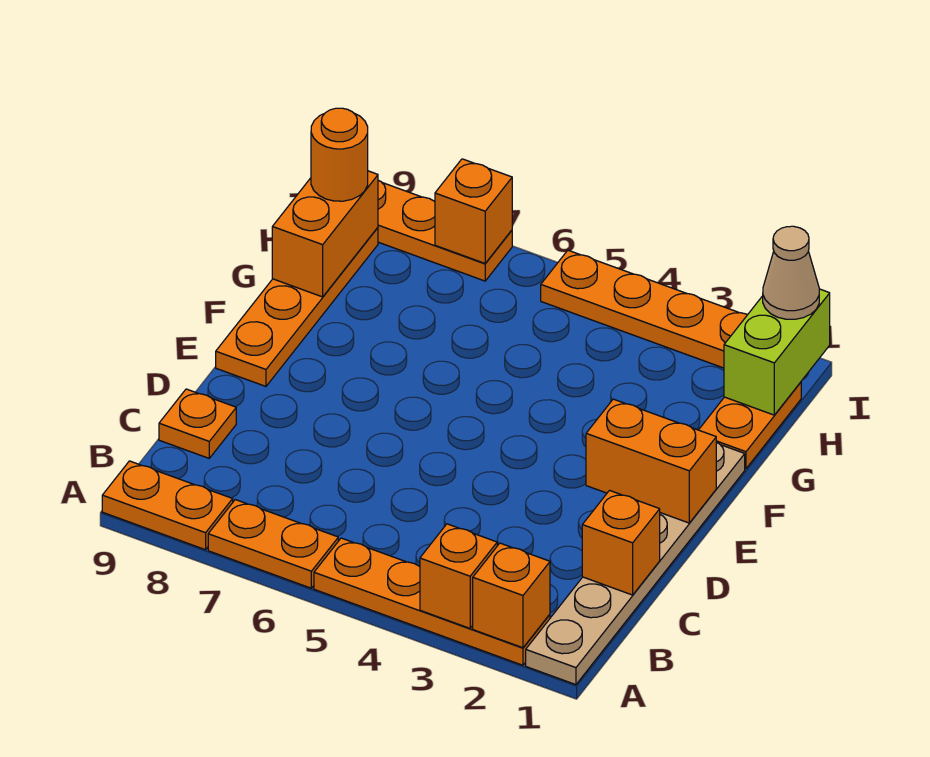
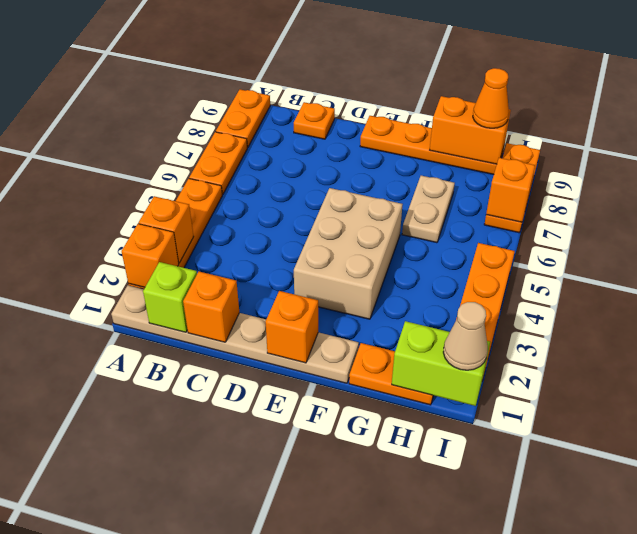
none -> lime 1x1 brick [143,262,197,332]
orange 1x2 brick [586,399,716,523] -> orange 1x1 brick [266,291,318,363]
none -> tan 2x3 brick [294,188,403,319]
none -> tan 1x2 plate [402,176,455,243]
orange 1x1 round brick [311,108,368,201] -> orange 1x1 cone [473,68,509,128]

